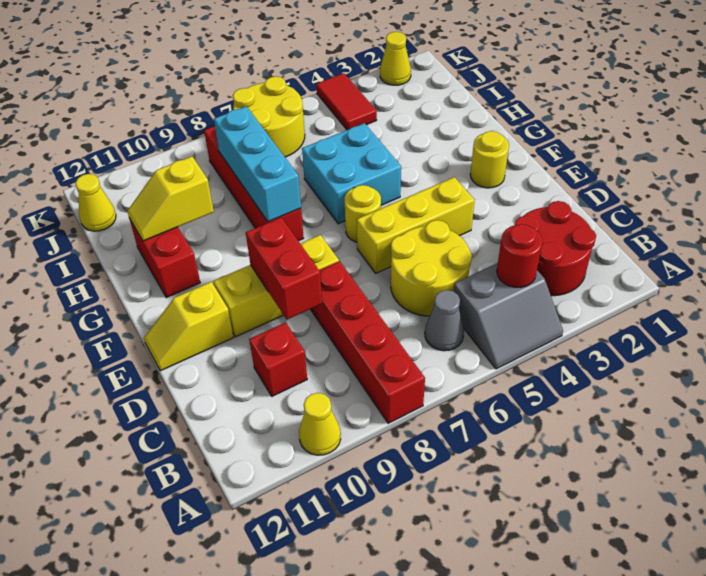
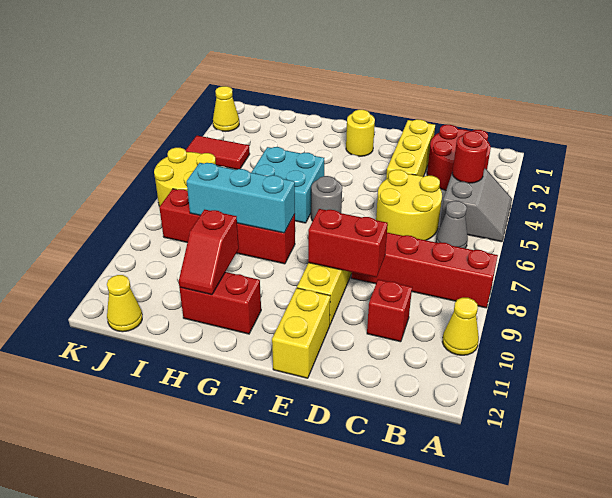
yellow 1x3 brick [357,177,475,273] -> yellow 1x3 brick moved to [386,119,435,179]
yellow 1x2 slope [144,282,234,371] -> yellow 1x2 brick [272,288,330,378]
yellow 1x1 round brick [345,185,381,242] -> grey 1x1 round brick [311,176,342,221]
yellow 1x2 slope [127,156,214,241] -> red 1x2 slope [179,209,239,295]

